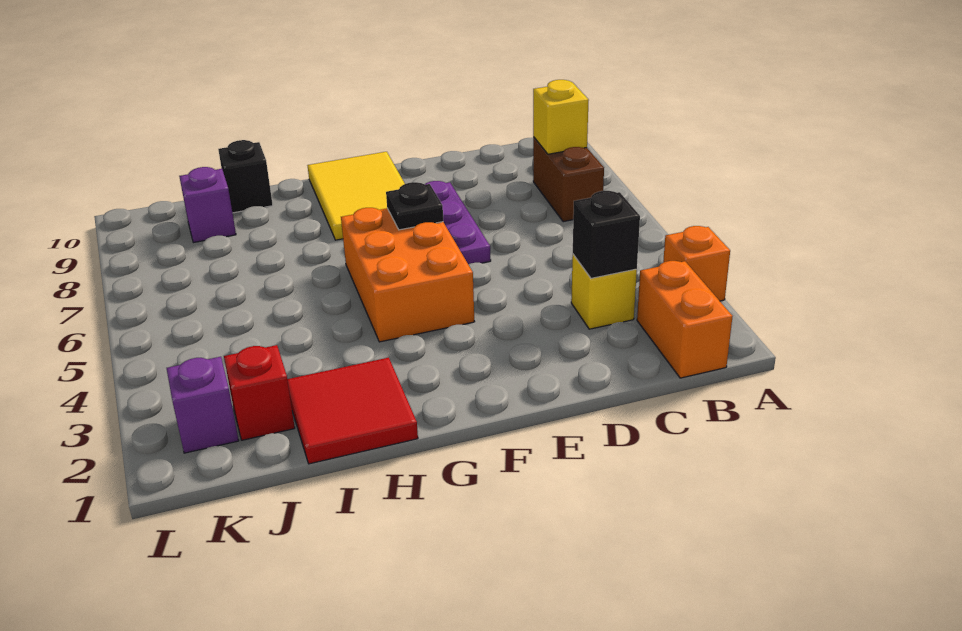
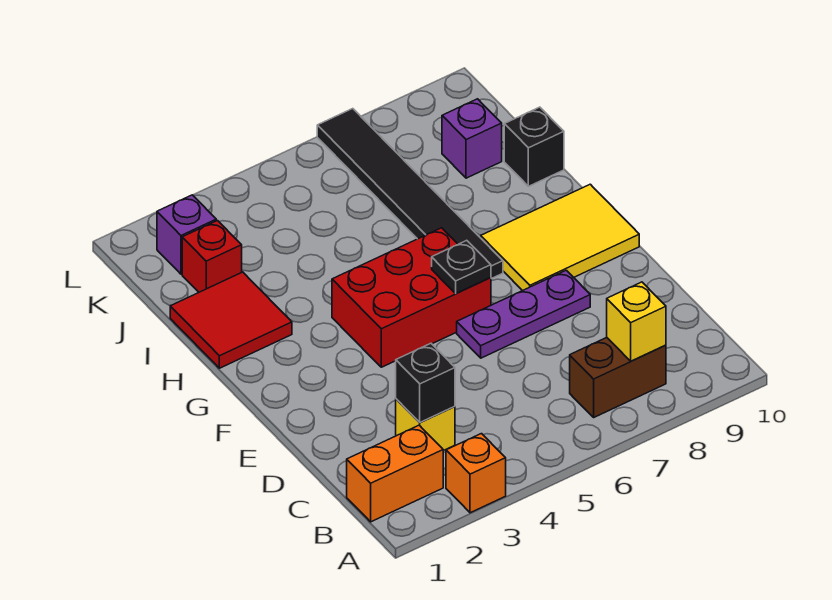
orange 2x3 brick [341,208,475,342] -> red 2x3 brick [332,228,491,367]
none -> black 1x6 tile [317,109,503,279]

